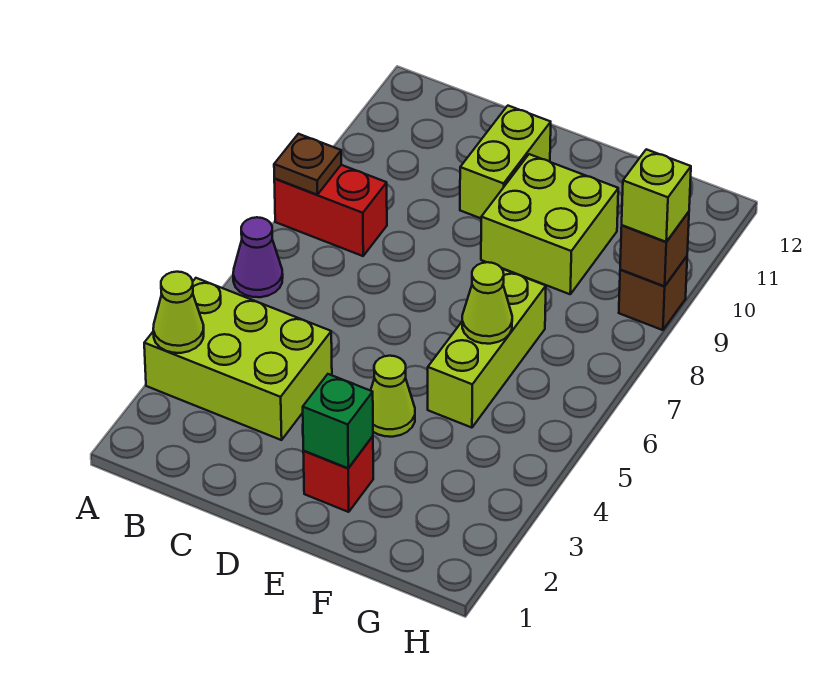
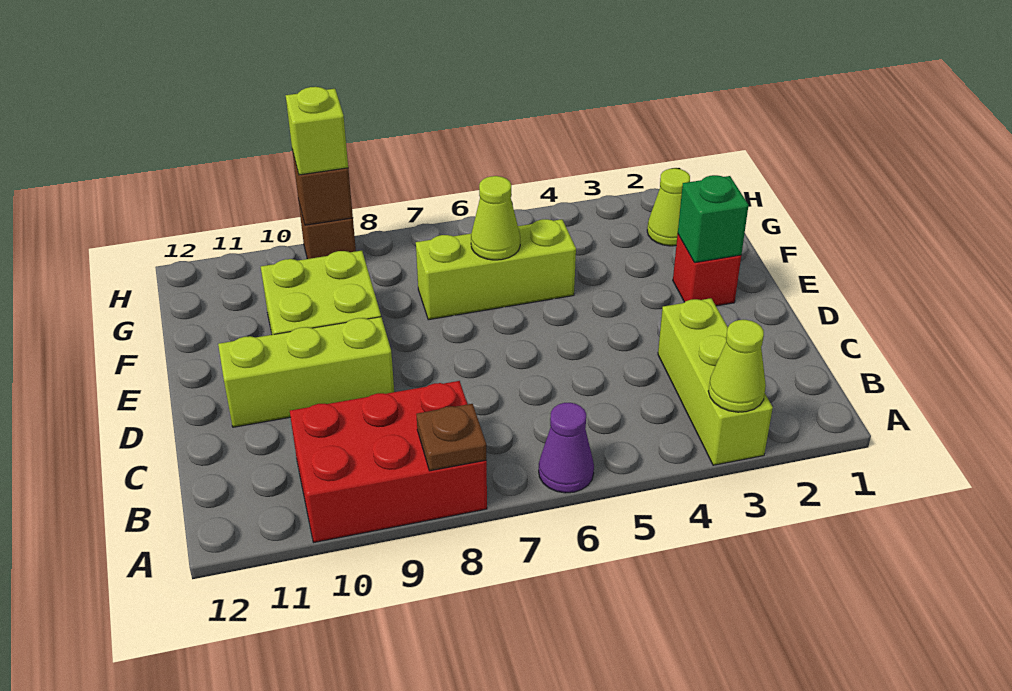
lime 2x3 brick [144,278,332,440] -> lime 1x3 brick [658,298,773,465]
red 1x2 brick [274,165,387,256] -> red 2x3 brick [290,381,487,542]
lime 1x2 brick [460,106,551,218] -> lime 1x3 brick [218,317,394,427]
lime 1x1 cone [371,356,415,437] -> lime 1x1 cone moved to [647,168,690,246]

